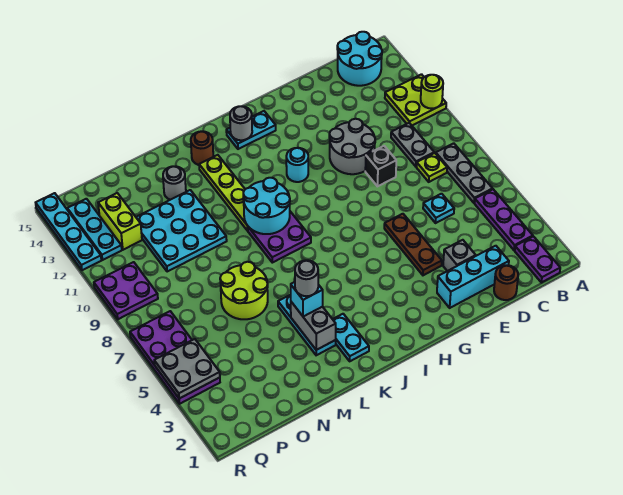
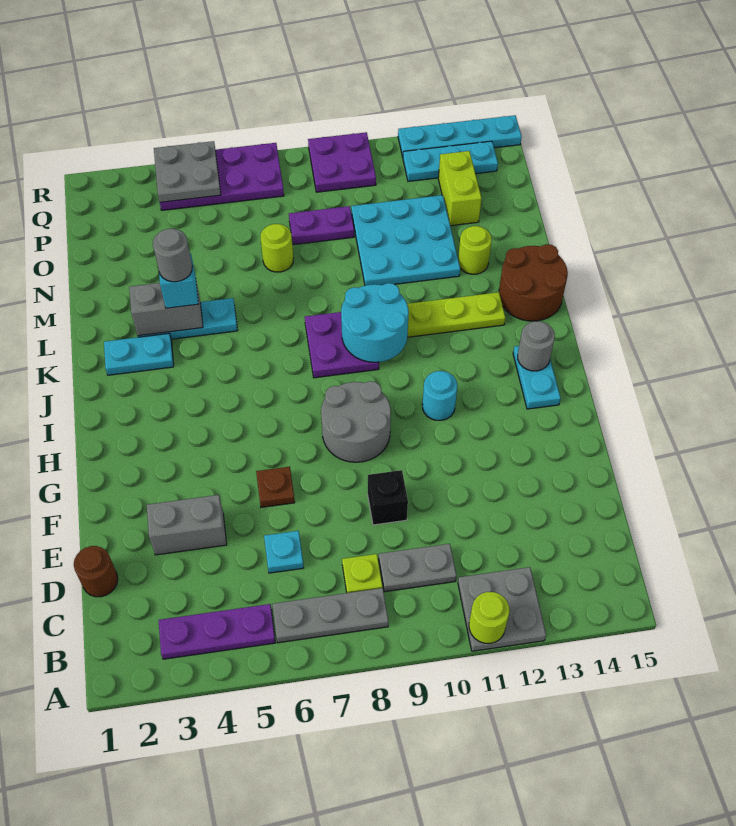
lime 2x2 plate [385,74,446,125] -> grey 2x2 plate [458,567,546,651]
purple 1x2 plate [515,236,560,283] -> purple 1x2 plate moved to [289,206,354,245]
cyan 2x2 round brick [337,32,382,86] -> none
cyan 1x3 brick [437,246,509,308] -> none
grey 1x1 brick [443,240,476,271] -> grey 1x2 brick [147,495,227,555]
grey 2x2 round brick [329,118,375,174] -> grey 2x2 round brick moved to [321,381,391,462]
brown 1x3 plate [384,214,442,275] -> brown 1x1 plate [256,467,295,507]
brown 1x1 round brick [191,131,213,165] -> brown 2x2 round brick [499,244,568,321]
lime 2x2 round brick [220,262,268,319] -> lime 1x1 round brick [260,224,293,272]
grey 1x1 round brick [163,166,186,200] -> lime 1x1 round brick [458,226,492,274]
lime 1x2 brick [98,193,142,250] -> lime 1x2 brick turned to [438,151,482,226]

